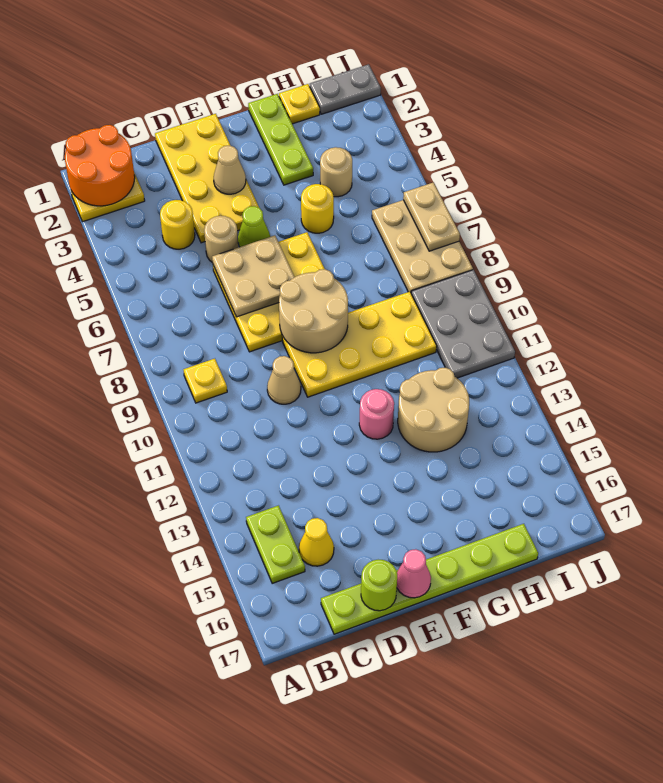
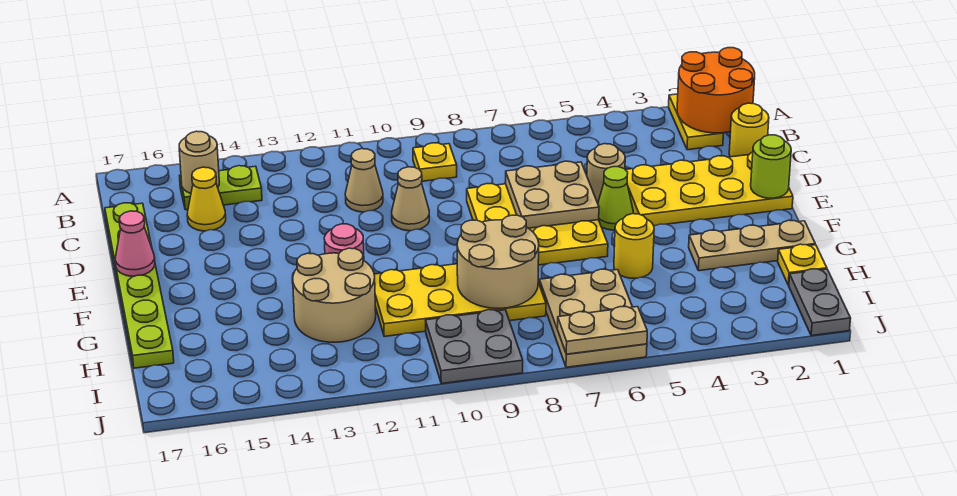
yellow 1x1 round brick [160,200,195,249] -> yellow 1x1 round brick moved to [729,103,769,157]
lime 1x1 round brick [361,560,397,611] -> lime 1x1 round brick moved to [751,135,791,198]
tan 1x1 cone [214,146,246,194] -> tan 1x1 cone moved to [345,149,383,212]
tan 2x2 round brick [279,269,348,353] -> tan 2x2 round brick moved to [457,215,539,308]
yellow 2x4 plate [282,292,437,397] -> yellow 2x4 plate turned to [374,264,546,337]
lime 1x3 plate [248,94,313,185] -> tan 1x3 plate [689,220,815,271]
tan 1x1 round brick [320,147,352,197] -> tan 1x1 round brick moved to [179,131,219,193]
tan 2x3 plate [372,200,473,292] -> tan 2x3 plate turned to [539,269,647,367]
grey 2x3 plate [411,270,515,378] -> grey 2x2 plate [426,310,523,384]

